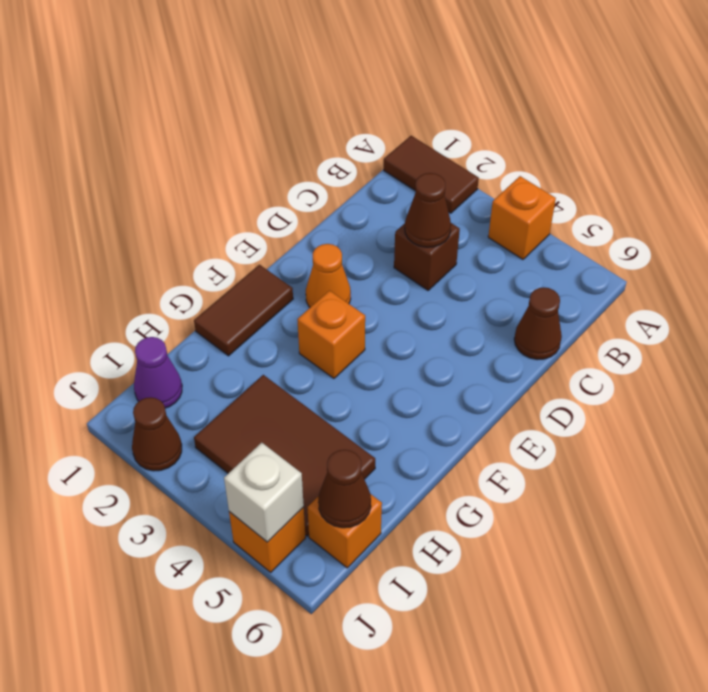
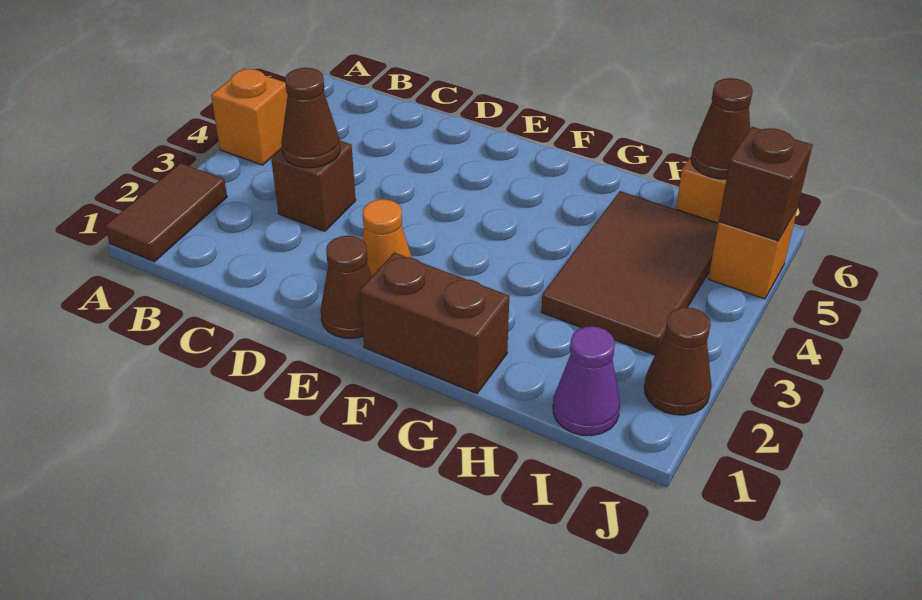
brown 1x1 cone [514,287,562,360] -> brown 1x1 cone moved to [320,236,372,338]
brown 1x2 tile [194,265,293,356] -> brown 1x2 brick [360,253,509,394]
orange 1x1 brick [297,291,365,378] -> none
white 1x1 brick [224,443,304,542] -> brown 1x1 brick [719,127,812,241]

